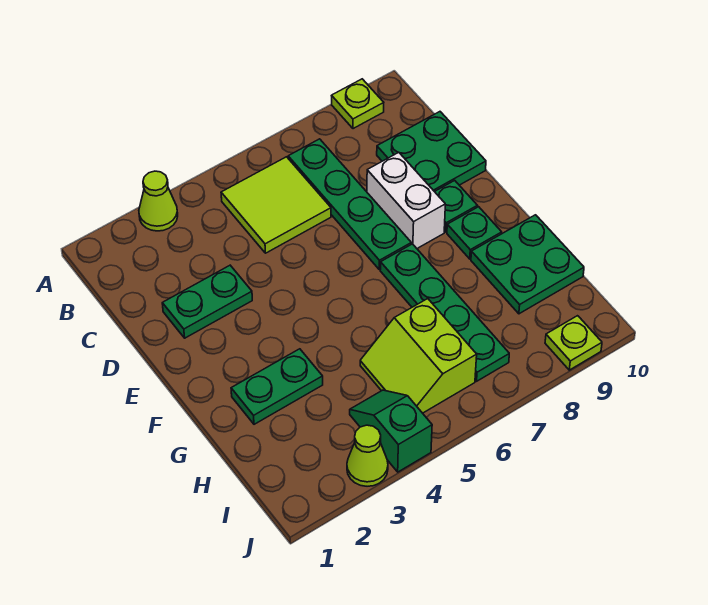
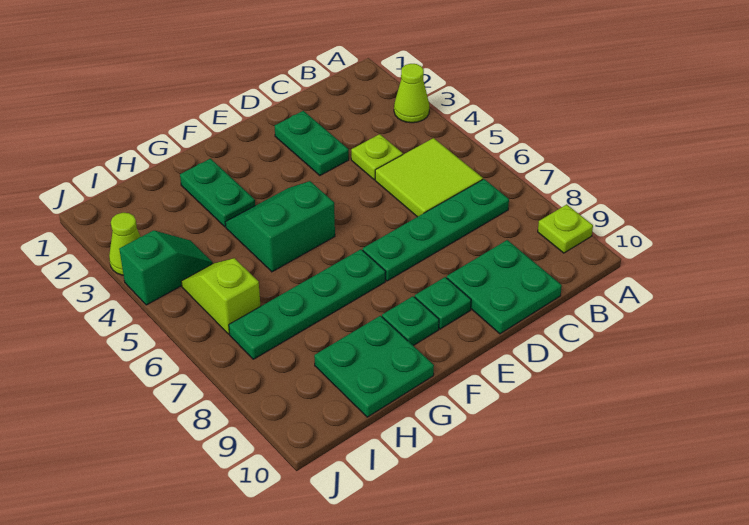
white 1x2 brick [367,152,445,248] -> none
none -> green 2x2 slope [225,181,335,272]
lime 2x2 slope [360,299,477,413] -> lime 1x2 slope [181,258,260,334]
lime 1x1 plate [545,316,602,370] -> lime 1x1 plate moved to [351,134,403,180]

